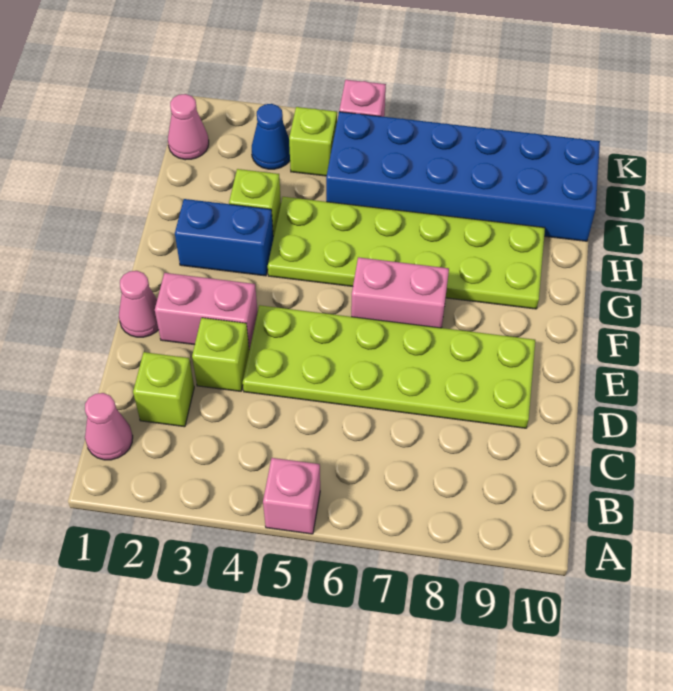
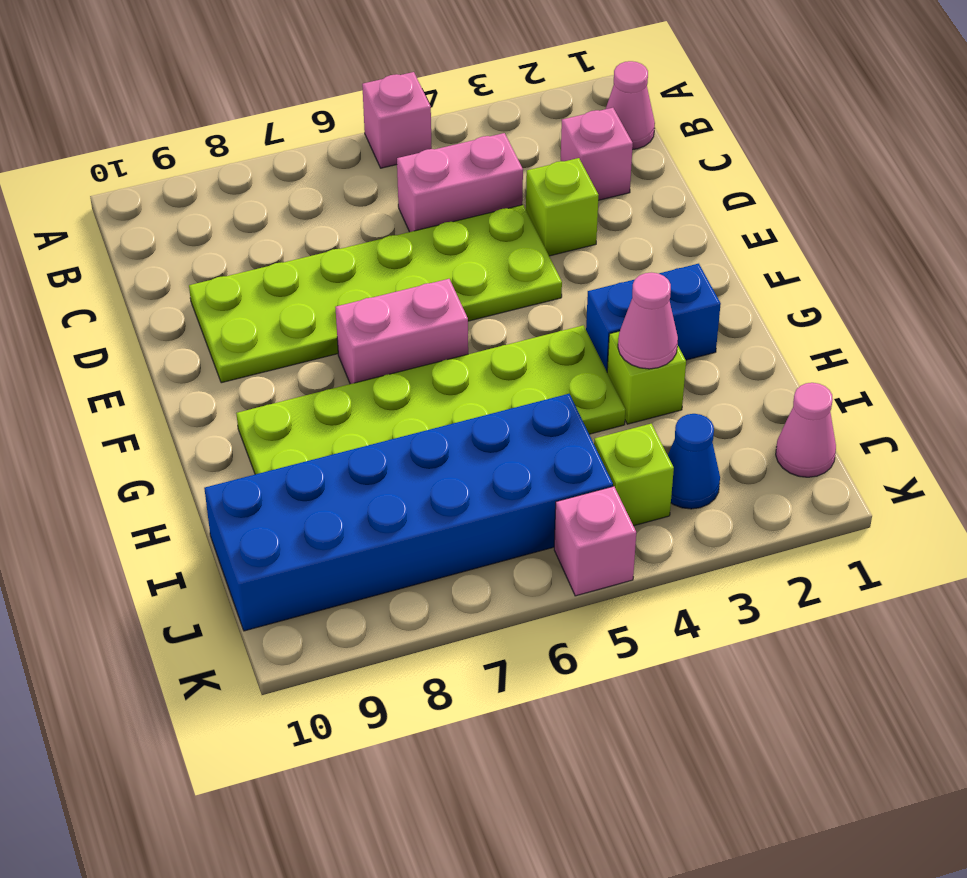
lime 1x1 brick [133,352,194,427] -> pink 1x1 brick [561,108,633,200]
pink 1x1 cone [119,271,159,337] -> pink 1x1 cone moved to [618,273,678,369]
pink 1x2 brick [155,273,258,350] -> pink 1x2 brick moved to [397,133,523,232]

